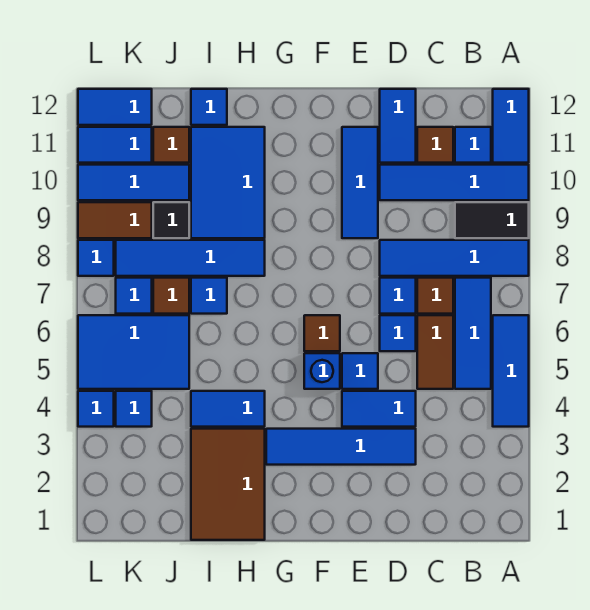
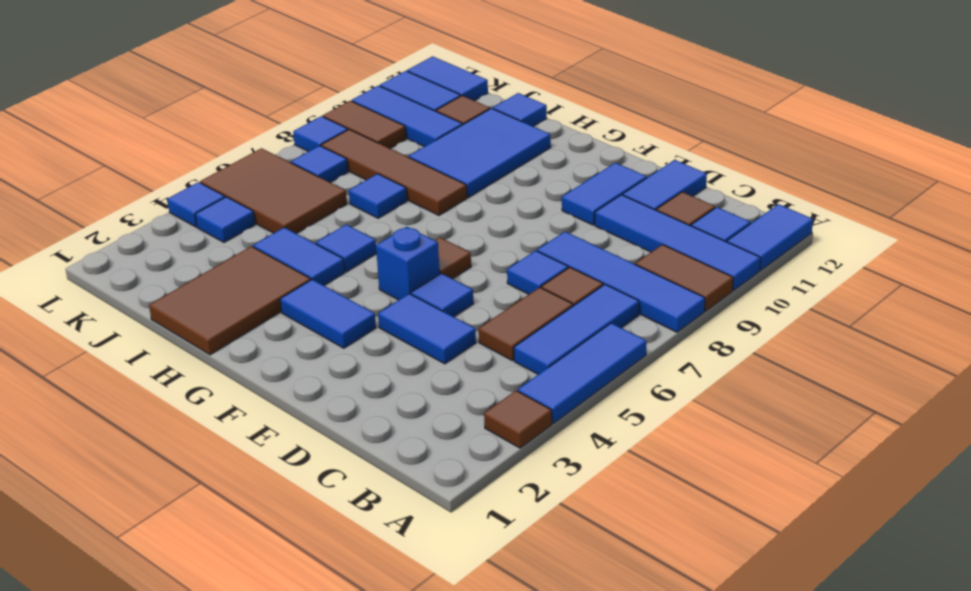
black 1x2 tile [455,202,529,238] -> brown 1x2 tile [635,245,733,311]
blue 1x4 tile [266,429,416,465] -> blue 1x2 tile [280,279,376,348]
blue 1x1 tile [380,315,416,351] -> blue 1x1 tile moved to [316,225,377,272]
blue 1x3 tile [342,127,378,238] -> blue 1x2 tile [562,163,647,225]
blue 1x4 tile [116,240,265,276] -> brown 1x4 tile [321,129,467,215]
blue 2x3 tile [78,315,189,389] -> brown 2x3 tile [200,148,347,234]
brown 1x1 tile [153,278,189,314] -> brown 1x1 tile moved to [484,391,552,448]
black 1x1 tile [153,202,189,238] -> none

